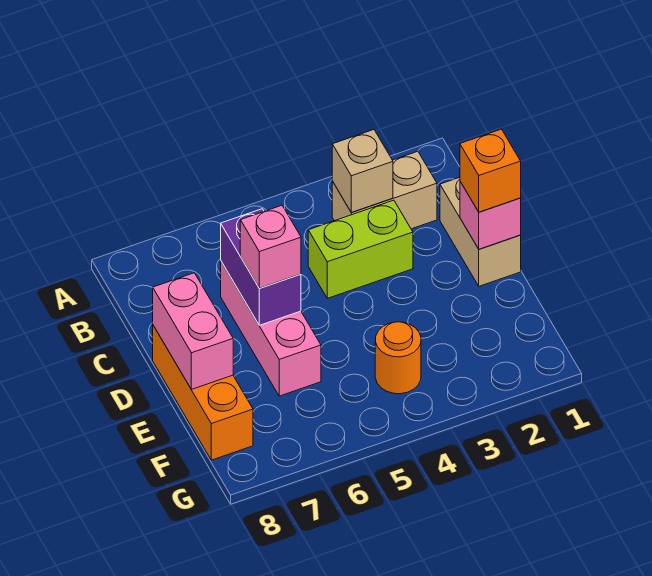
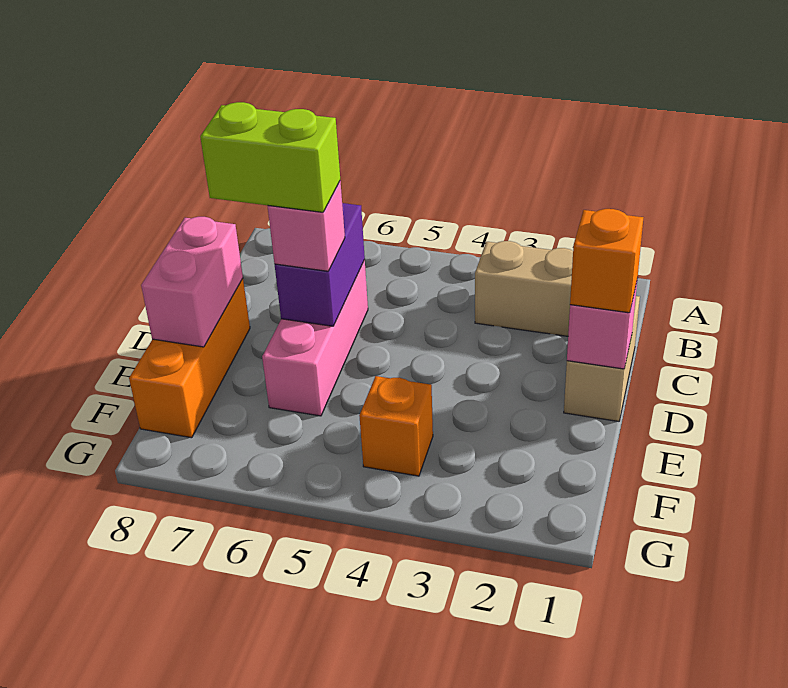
tan 1x1 brick [332,130,393,213] -> none
lime 1x2 brick [308,200,413,298] -> lime 1x2 brick moved to [200,102,340,212]
orange 1x1 round brick [375,322,421,394] -> orange 1x1 brick [359,376,433,476]

